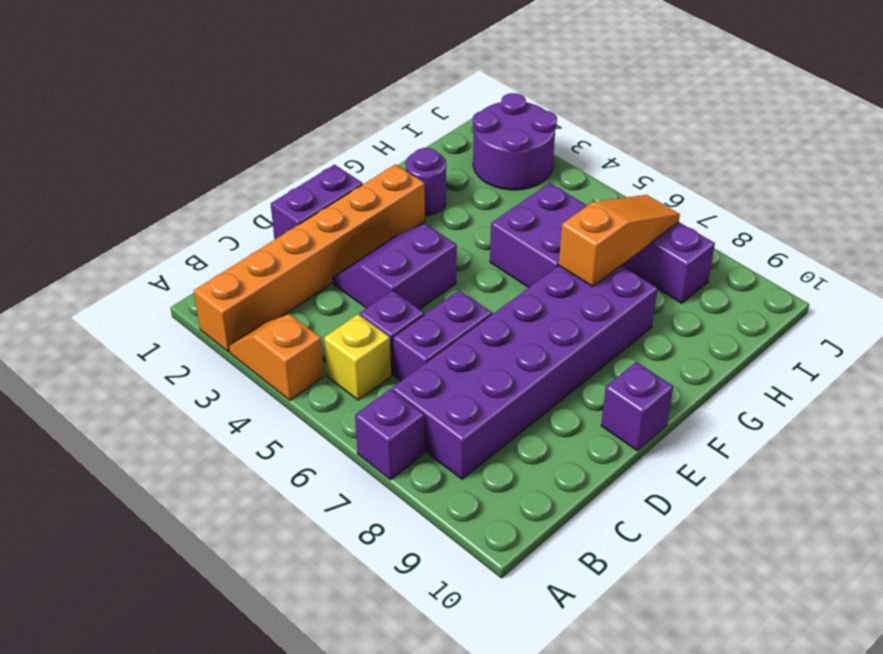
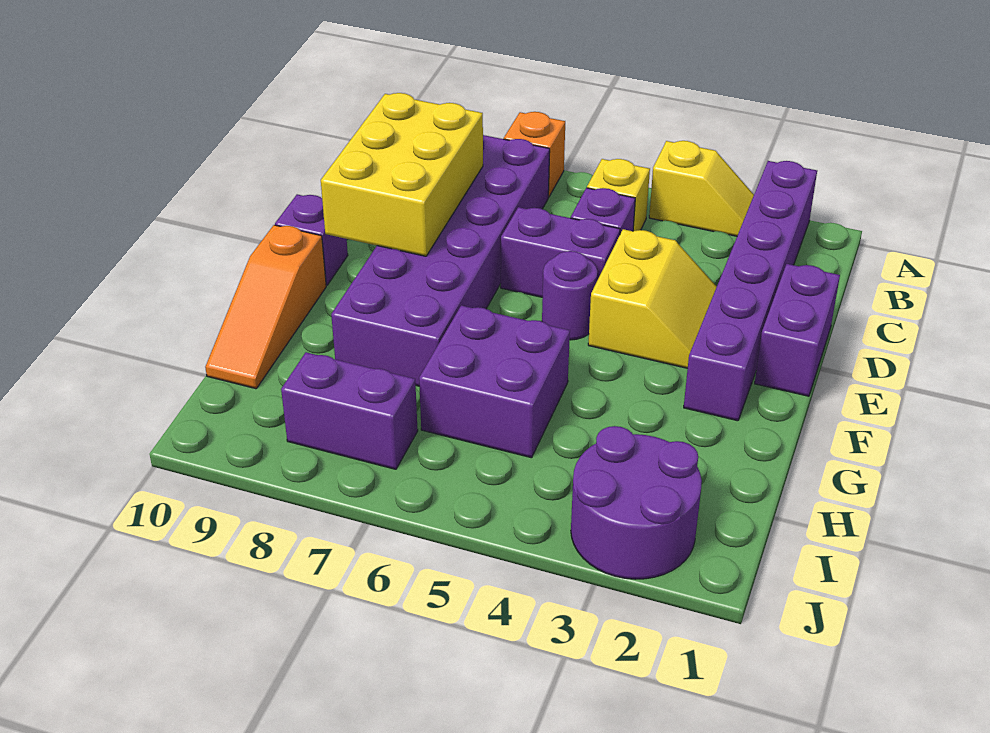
orange 1x6 brick [194,164,425,352] -> purple 1x6 brick [684,161,817,421]
orange 1x2 slope [229,314,324,400] -> yellow 1x2 slope [649,141,754,236]
purple 1x1 brick [355,389,425,480] -> orange 1x1 brick [504,112,565,197]
purple 1x2 brick [393,290,492,381] -> purple 1x2 brick turned to [501,207,620,297]
none -> yellow 2x3 brick [321,93,483,256]
purple 2x2 slope [333,224,457,309] -> yellow 2x2 slope [588,229,717,368]
purple 1x1 round brick [406,148,446,215] -> purple 1x1 round brick moved to [542,251,598,340]
orange 1x3 slope [559,195,680,287] -> orange 1x3 slope moved to [205,225,326,389]

